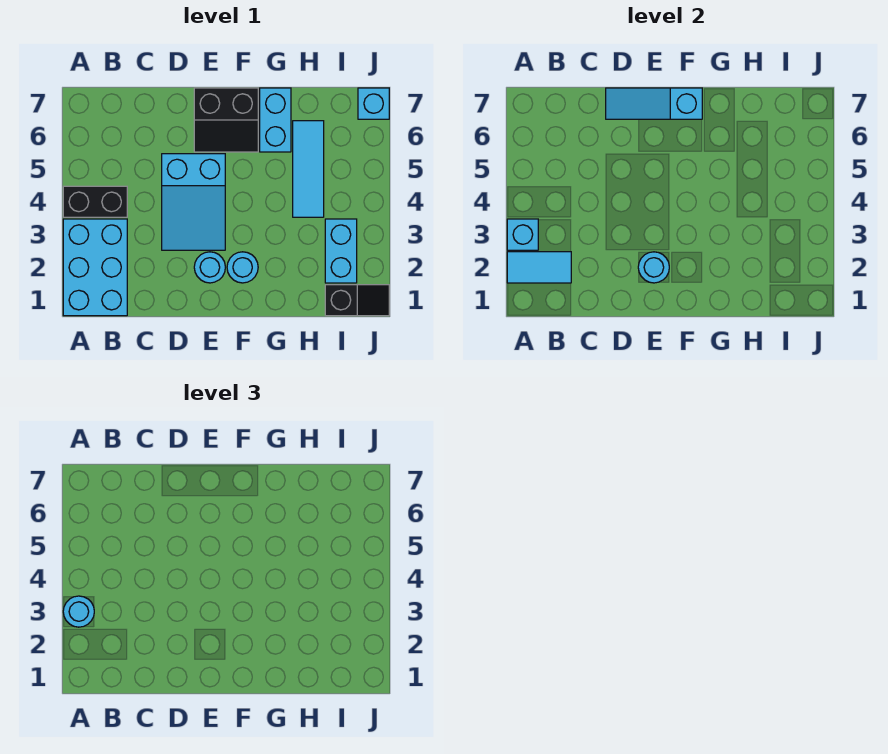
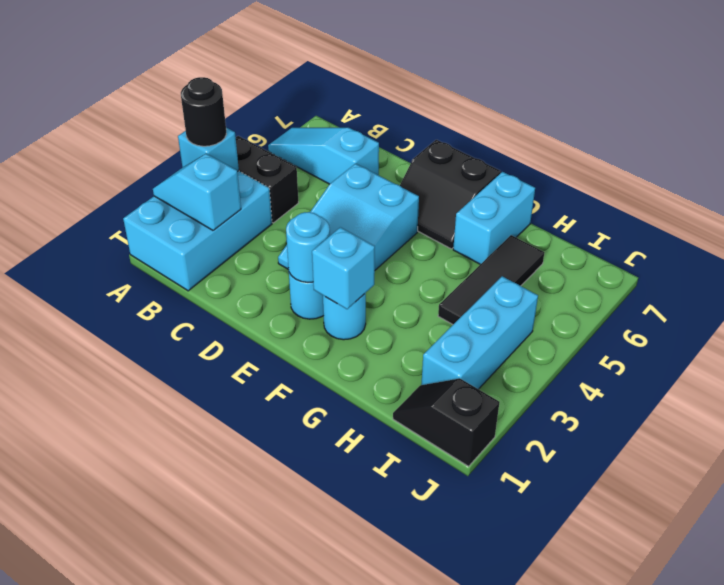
cyan 1x2 tile [507,252,571,283] -> cyan 1x2 slope [153,154,241,230]
cyan 1x1 round brick [63,596,94,627] -> black 1x1 round brick [181,77,226,146]
cyan 1x3 slope [606,88,702,119] -> cyan 1x3 slope moved to [268,128,379,184]
cyan 1x3 tile [293,121,324,217] -> black 1x3 tile [438,235,544,324]
black 1x2 slope [325,285,389,316] -> black 1x2 slope turned to [393,378,500,466]
cyan 1x2 brick [325,219,357,283] -> cyan 1x3 brick [421,276,538,389]
cyan 1x1 brick [358,88,389,119] -> cyan 1x1 brick moved to [312,227,375,309]

